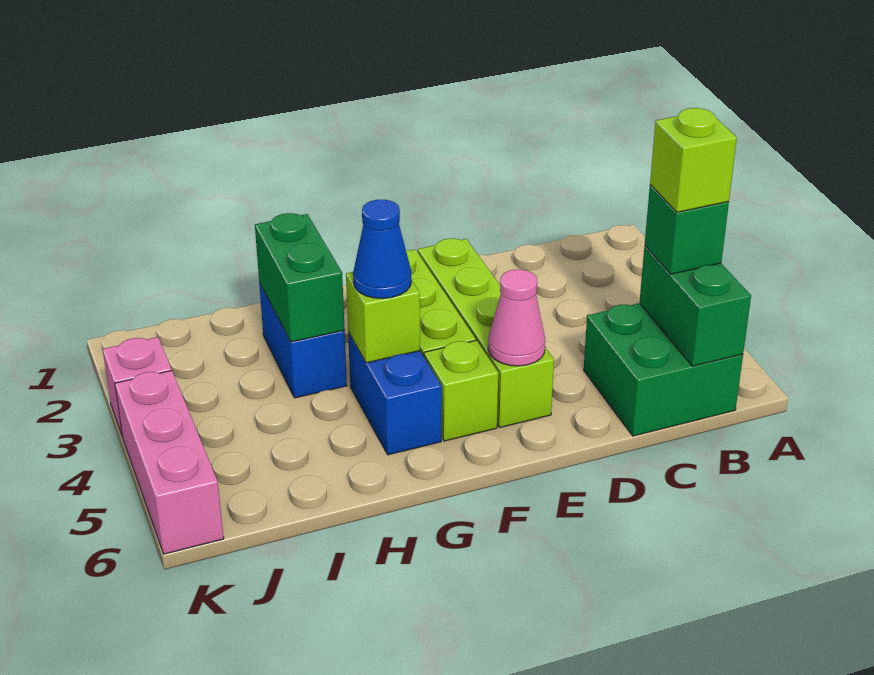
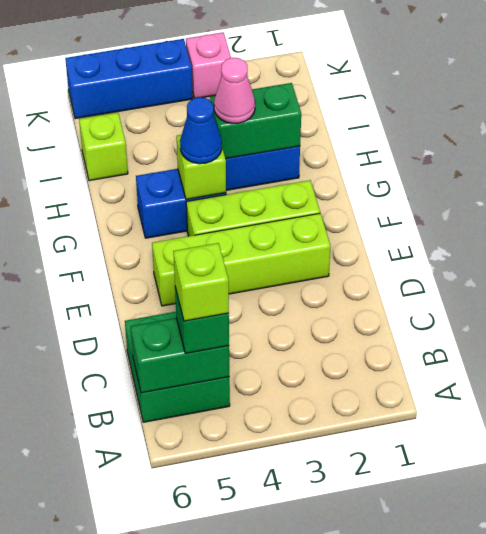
pink 1x1 cone [488,269,545,366] -> pink 1x1 cone moved to [214,58,255,123]
lime 1x1 brick [424,340,498,441] -> lime 1x1 brick moved to [79,113,128,181]
pink 1x3 brick [115,371,224,554] -> blue 1x3 brick [65,39,193,119]

